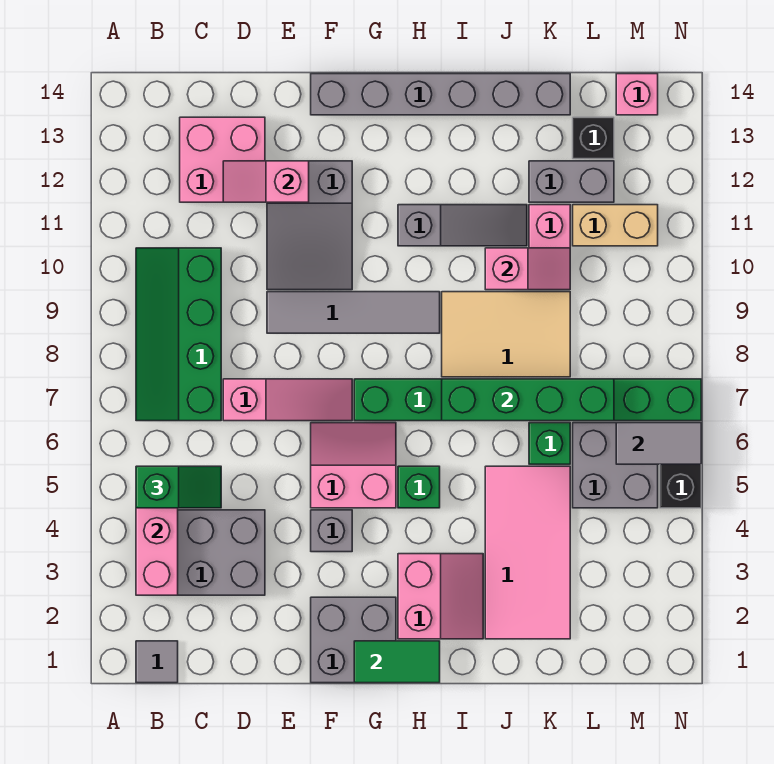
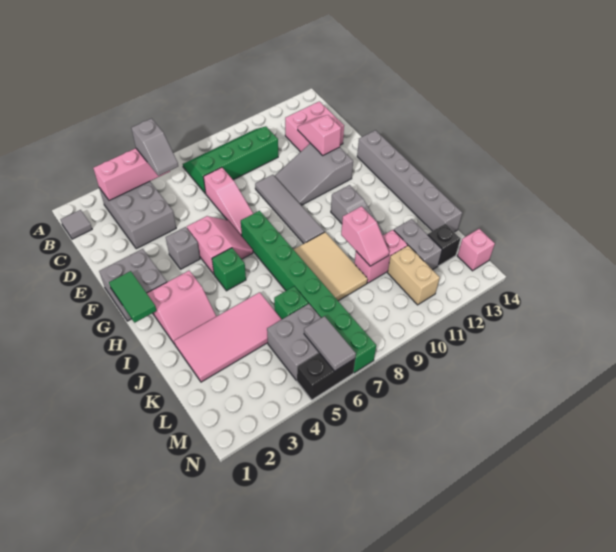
green 1x2 slope [136,466,221,508] -> grey 1x2 slope [131,119,178,176]
green 1x4 brick [442,379,614,421] -> none

